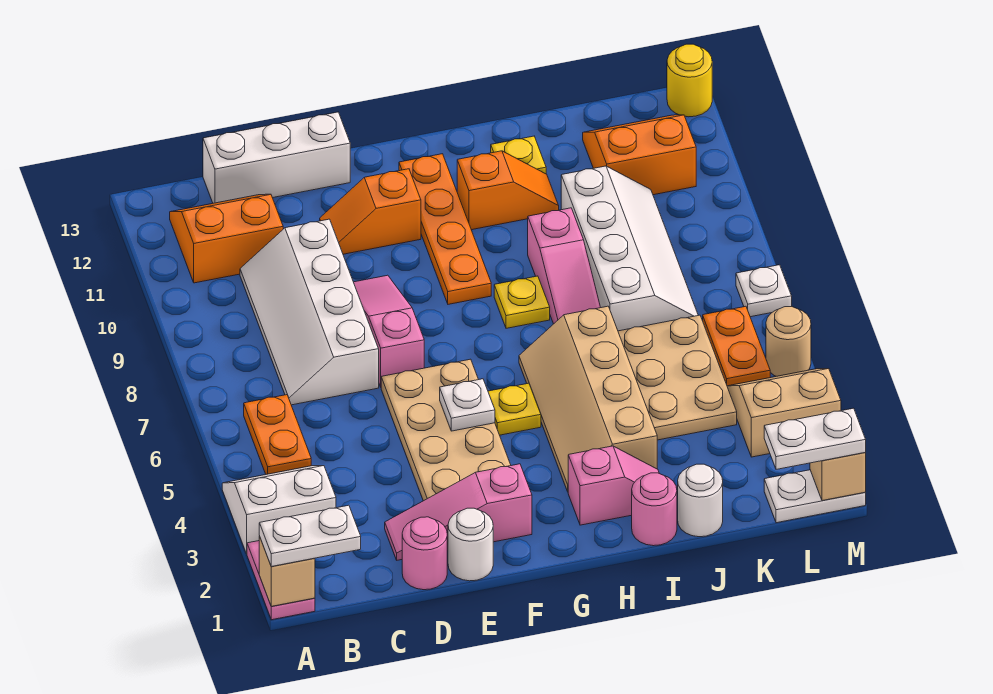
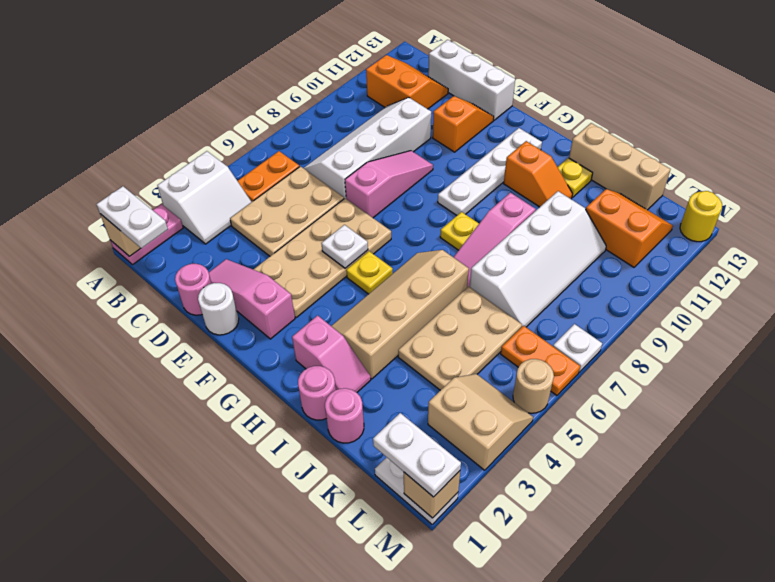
white 2x2 slope [222,466,336,554] -> white 2x2 slope turned to [157,151,251,244]
none -> tan 2x3 plate [230,166,344,256]
orange 1x2 slope [320,169,421,254] -> orange 1x2 slope turned to [433,96,494,152]
orange 1x4 plate [399,154,491,304] -> white 1x4 plate [438,128,542,215]
none -> tan 1x3 brick [569,123,670,210]
white 1x1 round brick [678,464,723,537] -> pink 1x1 round brick [325,388,364,443]
orange 1x2 plate [703,306,770,386] -> orange 1x2 plate turned to [501,326,580,396]

